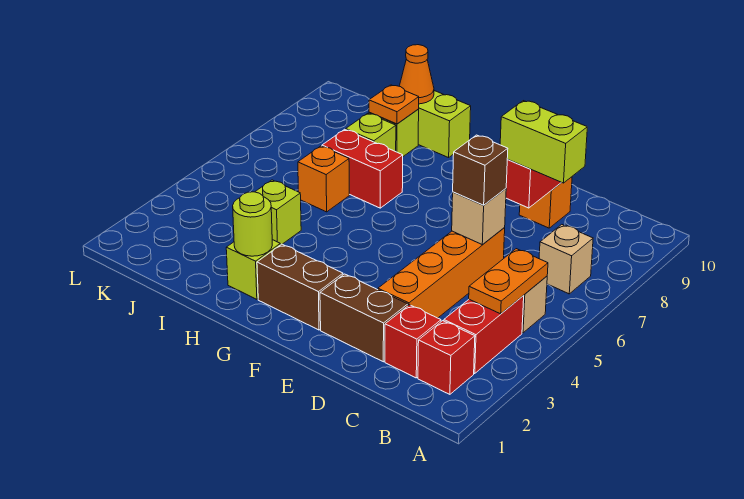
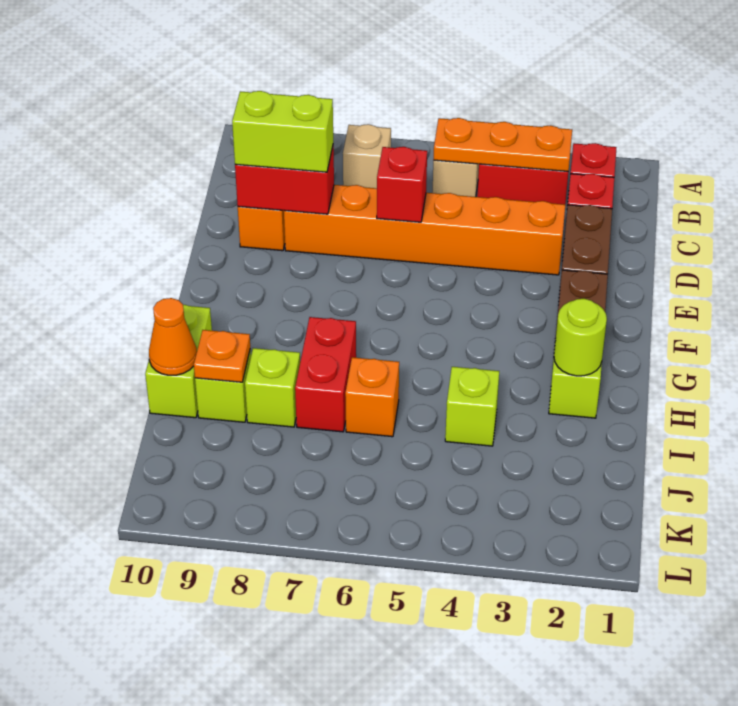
orange 1x2 plate [469,249,548,314] -> orange 1x3 plate [433,118,572,172]
lime 1x2 brick [500,101,587,183] -> lime 1x2 brick turned to [232,91,333,172]
orange 1x4 brick [378,228,505,318] -> orange 1x6 brick [284,185,565,275]
tan 1x1 brick [452,189,506,244] -> red 1x1 brick [377,147,427,222]
brown 1x1 brick [453,135,508,205] -> none

